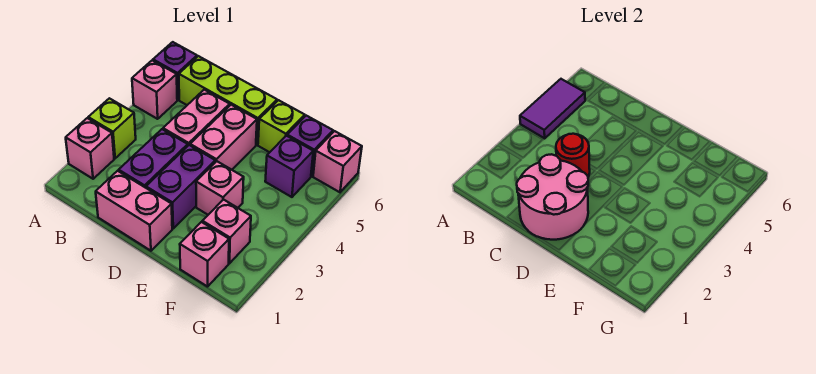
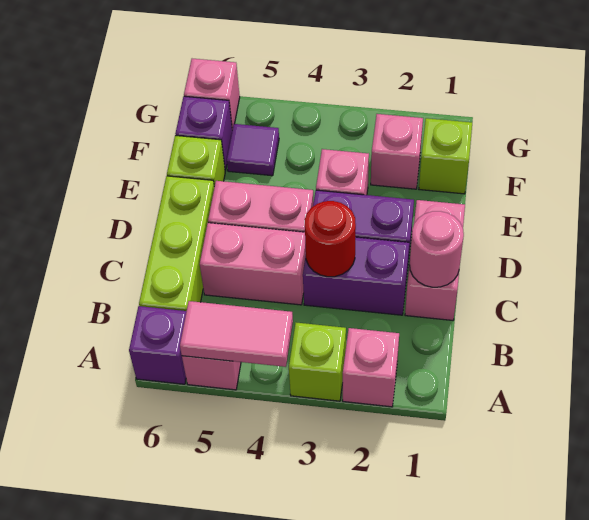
purple 1x2 tile [520,79,585,138] -> pink 1x2 tile [180,301,293,367]
pink 2x2 round brick [517,154,588,240] -> pink 1x1 round brick [410,211,464,287]
pink 1x1 brick [180,222,229,287] -> lime 1x1 brick [419,118,472,194]
purple 1x1 brick [265,136,313,197] -> purple 1x1 tile [227,124,279,176]

